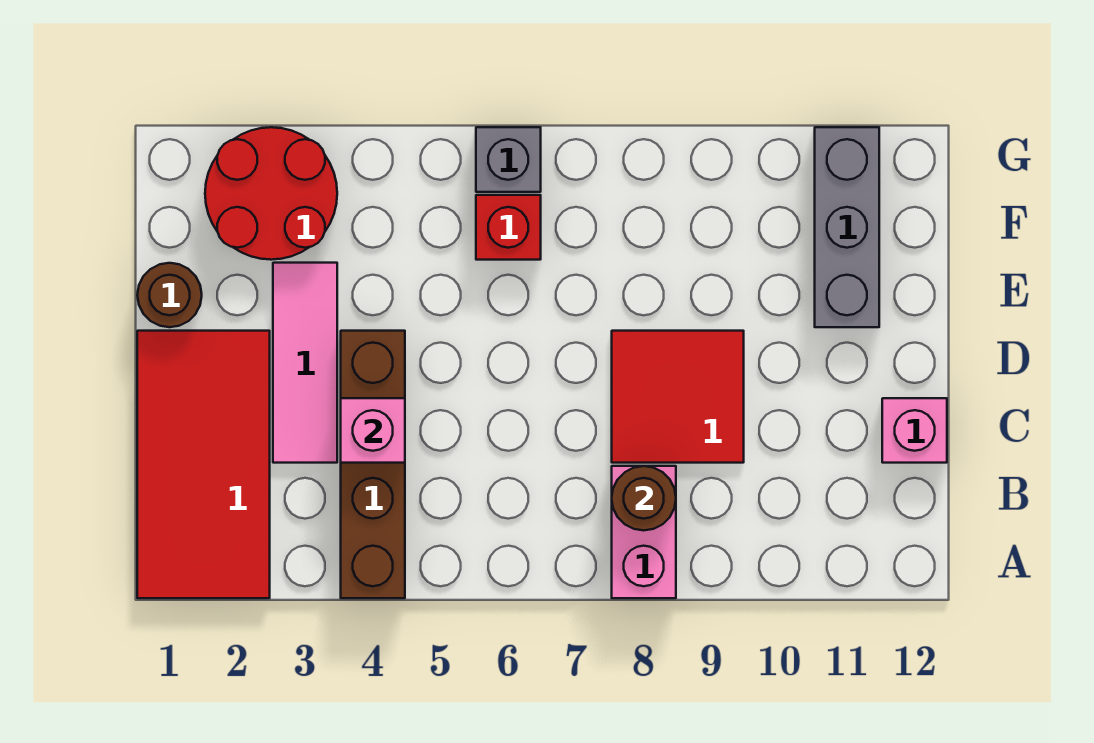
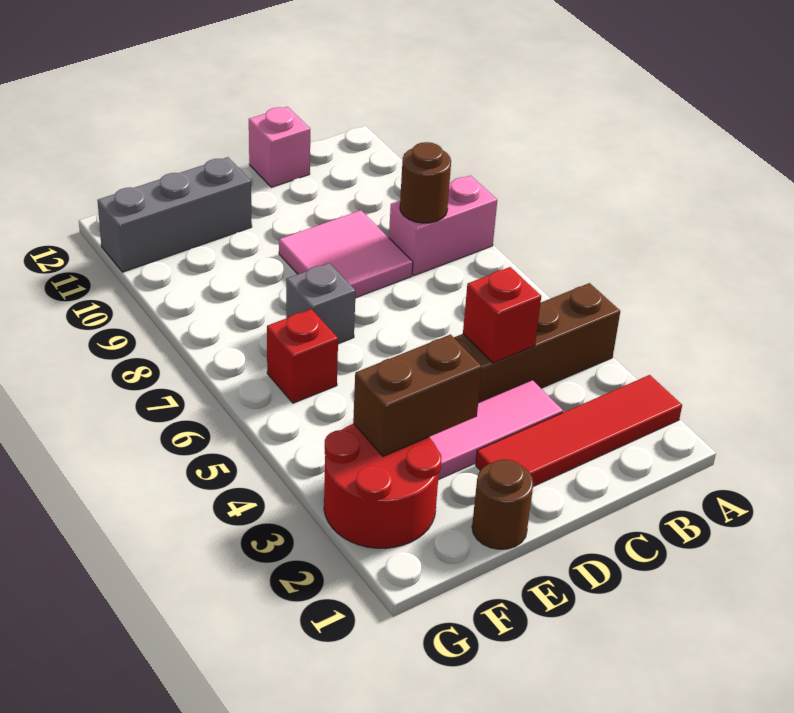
red 2x4 tile [137,331,270,598] -> red 1x4 tile [476,375,682,486]
pink 1x1 brick [341,398,405,463] -> red 1x1 brick [463,267,541,363]
red 2x2 tile [612,331,744,463] -> pink 2x2 tile [279,210,413,298]
none -> brown 1x2 brick [353,335,482,456]
grey 1x1 brick [476,127,541,192] -> grey 1x1 brick moved to [286,263,356,344]

